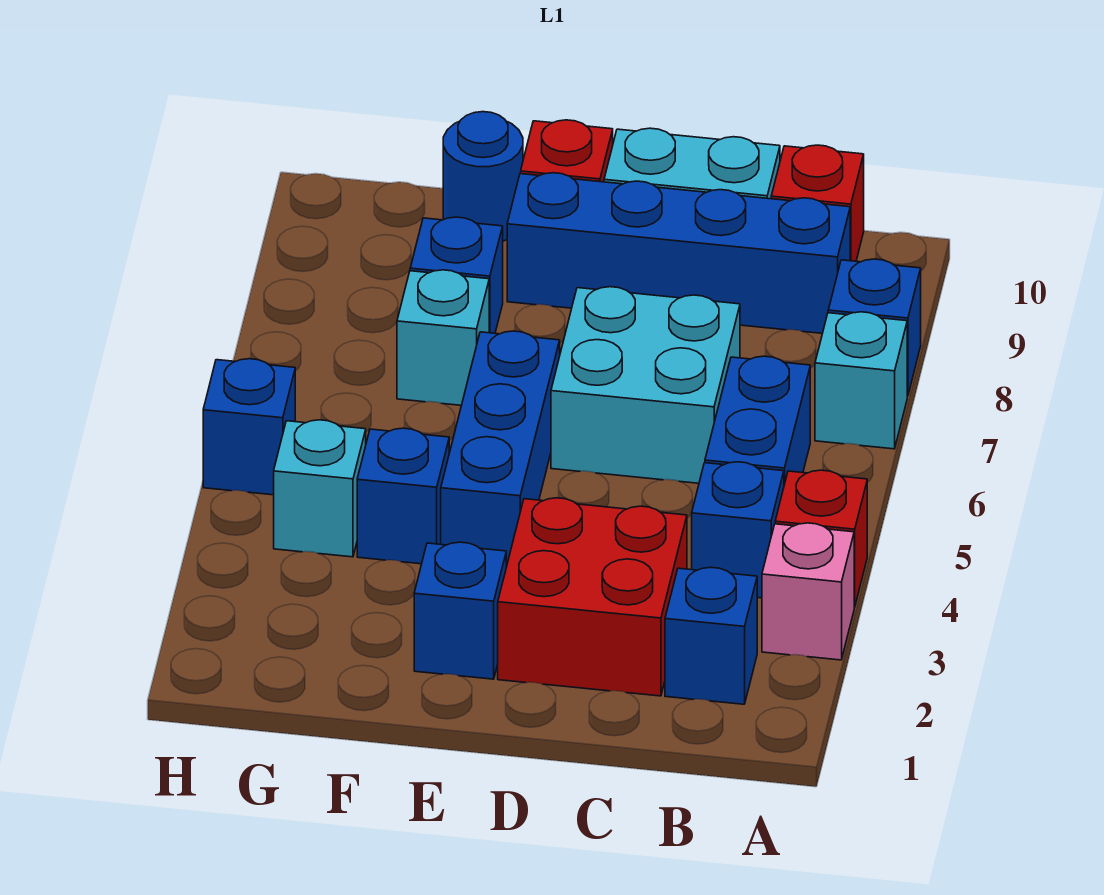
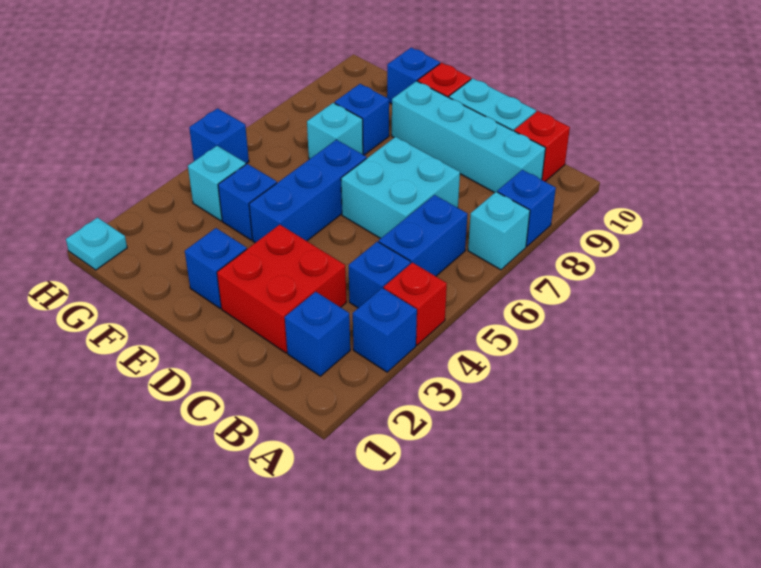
pink 1x1 brick [762,523,854,660] -> blue 1x1 brick [353,288,417,372]
blue 1x4 brick [507,173,850,333] -> cyan 1x4 brick [392,81,546,193]
blue 1x1 round brick [443,112,523,241] -> blue 1x1 brick [387,47,440,104]
none -> cyan 1x1 plate [66,218,127,270]

